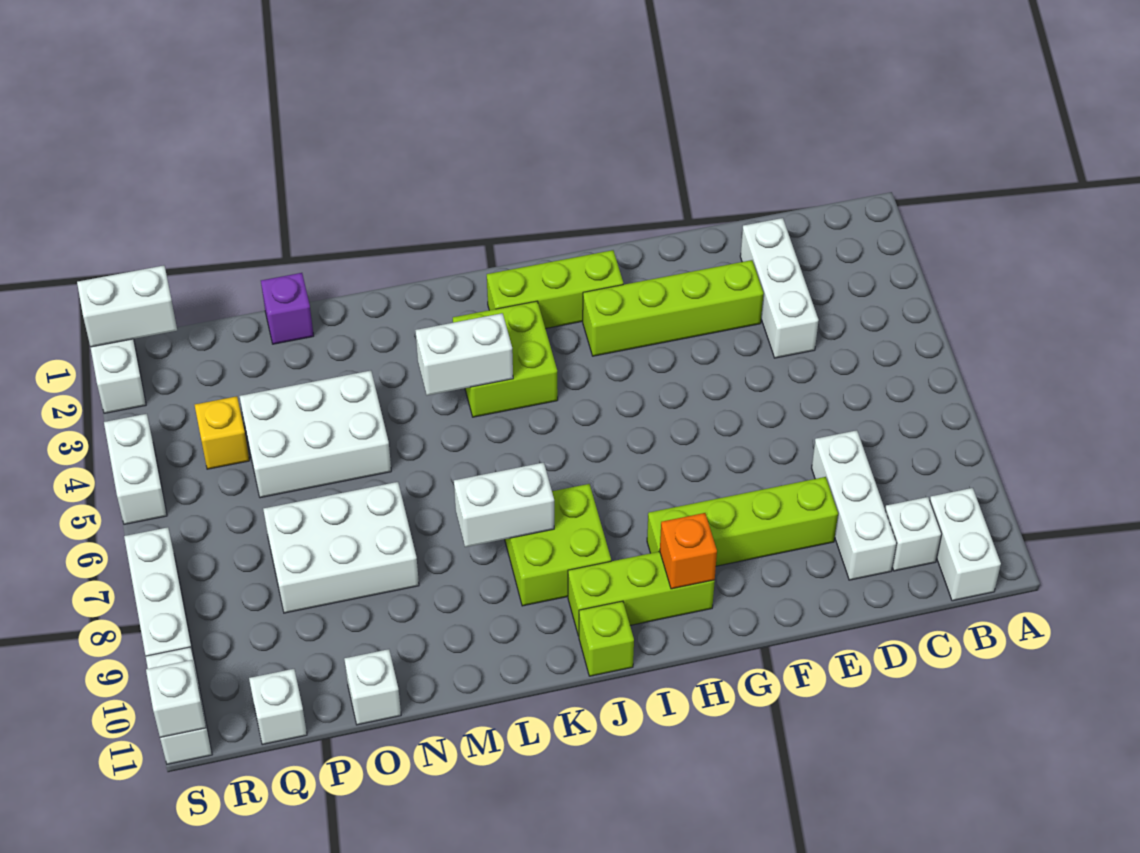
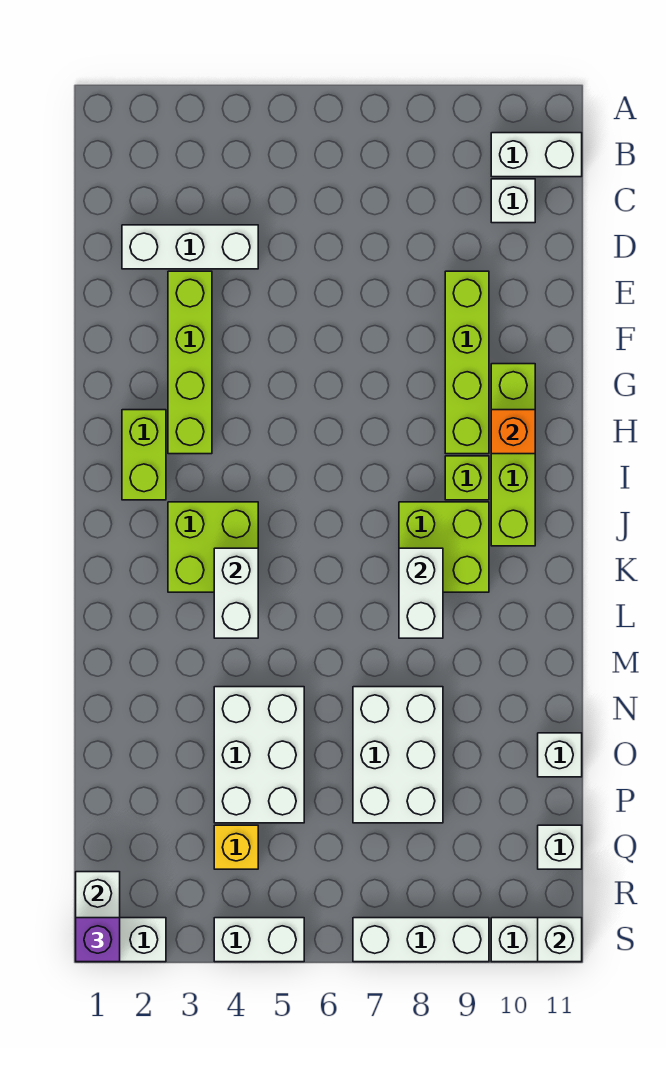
white 1x3 brick [812,430,897,580] -> none
lime 1x3 brick [487,250,623,329] -> lime 1x2 brick [122,410,166,500]
lime 1x3 brick [568,552,715,636] -> lime 1x4 brick [491,364,535,546]
lime 1x1 brick [579,601,634,676] -> lime 1x1 brick moved to [445,456,489,500]
purple 1x1 brick [261,273,314,344] -> purple 1x1 brick moved to [76,918,120,962]

